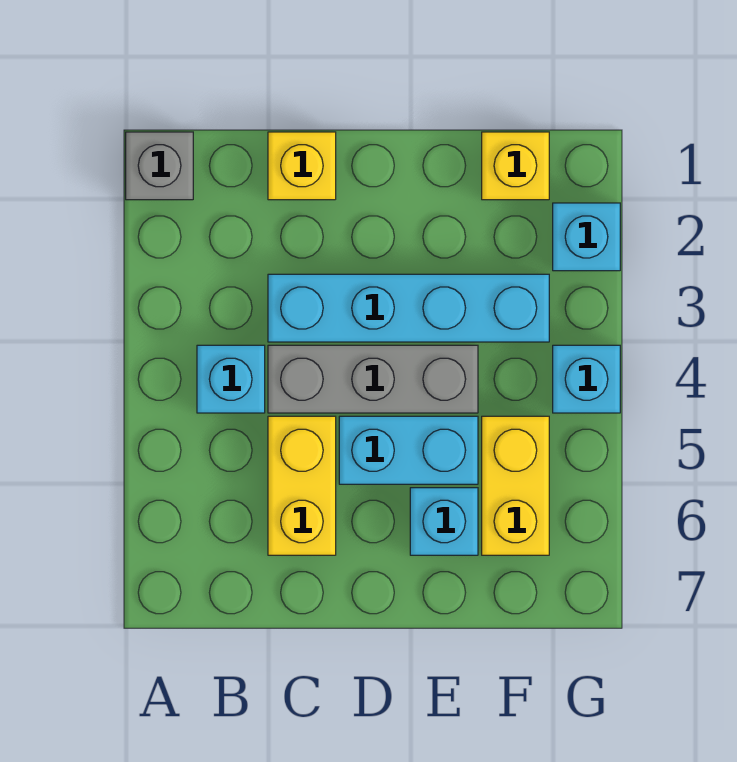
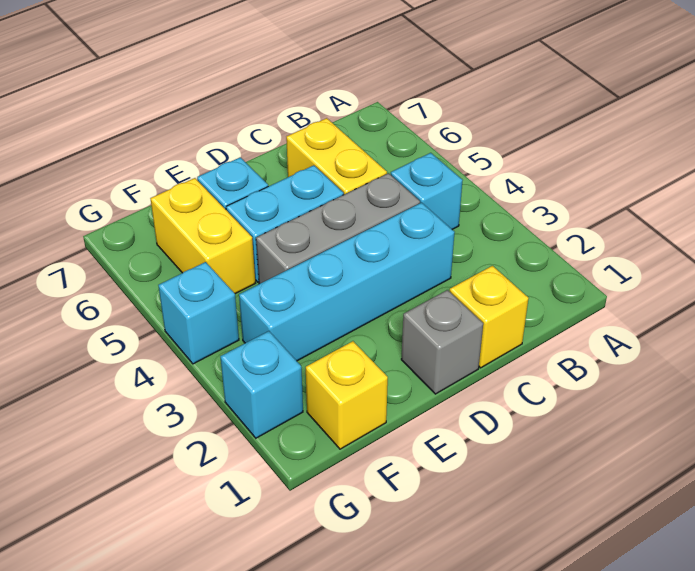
grey 1x1 brick [126,132,193,200] -> grey 1x1 brick moved to [401,290,483,394]

